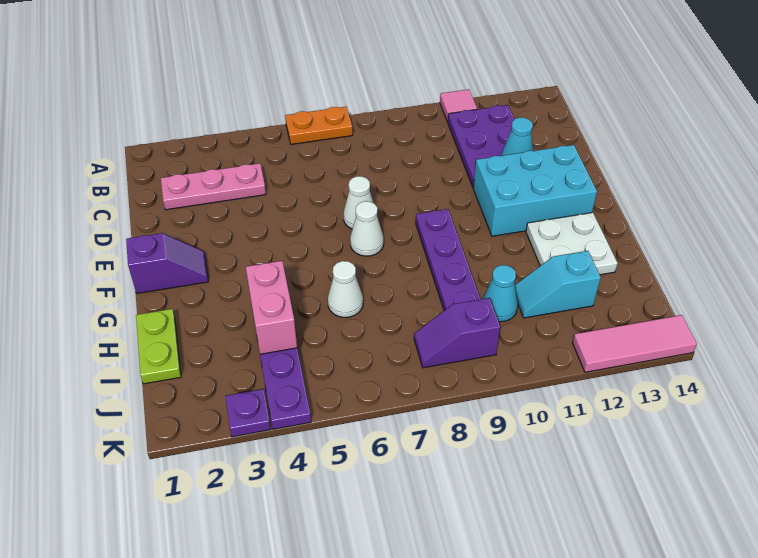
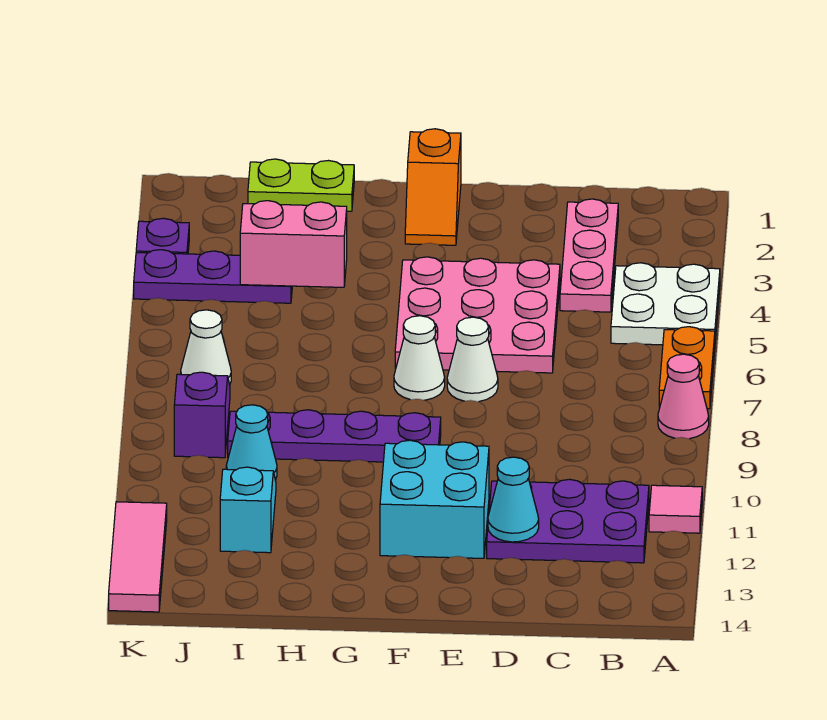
none -> pink 1x1 cone [658,354,709,439]
none -> pink 3x3 plate [395,257,560,373]
cyan 2x3 brick [473,145,597,236] -> cyan 2x2 brick [380,440,489,558]
purple 1x2 slope [126,233,208,293] -> orange 1x2 slope [405,129,461,245]
white 2x2 plate [526,212,618,275] -> white 2x2 plate moved to [611,263,720,345]
white 1x1 cone [328,261,363,317] -> white 1x1 cone moved to [181,310,231,385]

